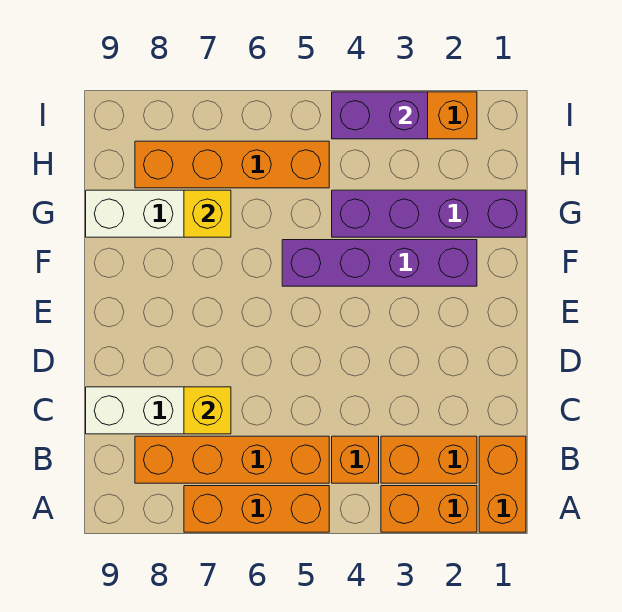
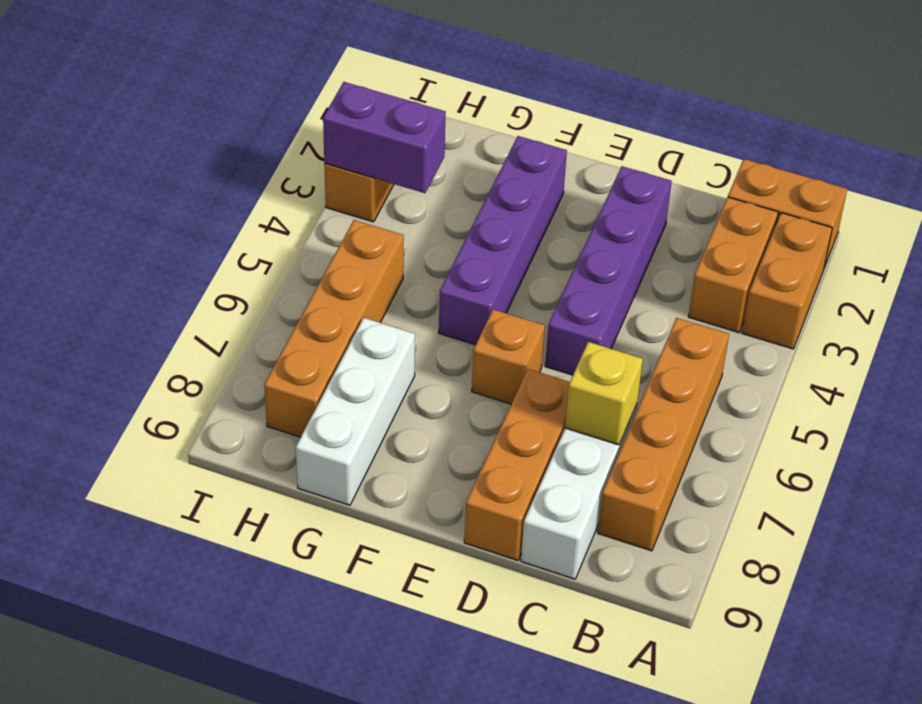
orange 1x3 brick [184,486,329,532] -> orange 1x3 brick moved to [464,369,570,560]
orange 1x1 brick [332,436,379,483] -> orange 1x1 brick moved to [472,309,545,404]
purple 1x4 brick [332,190,526,237] -> purple 1x4 brick moved to [545,166,672,375]
yellow 1x1 brick [184,190,231,237] -> none
purple 1x2 brick [332,92,428,139] -> purple 1x2 brick turned to [323,82,446,193]

